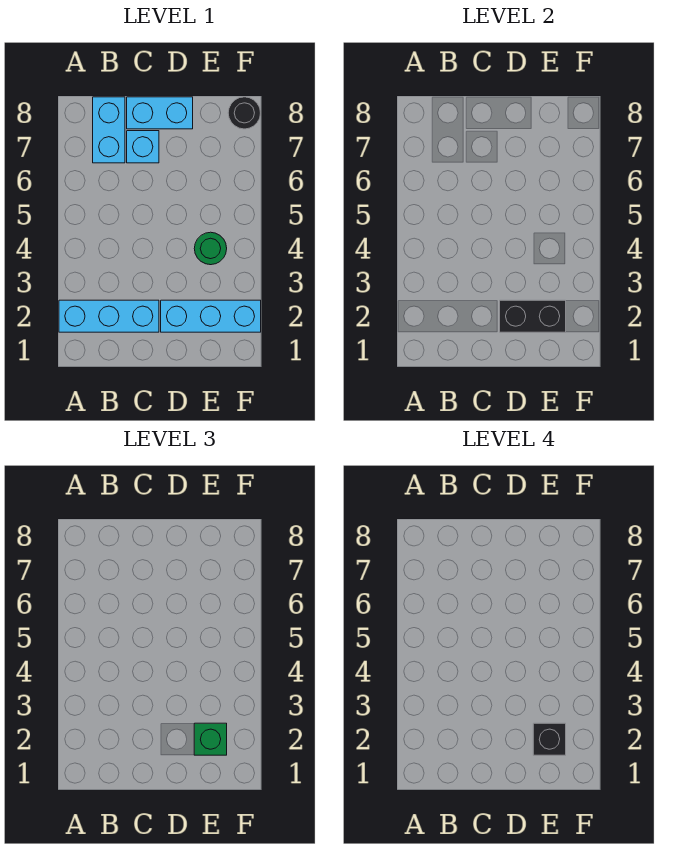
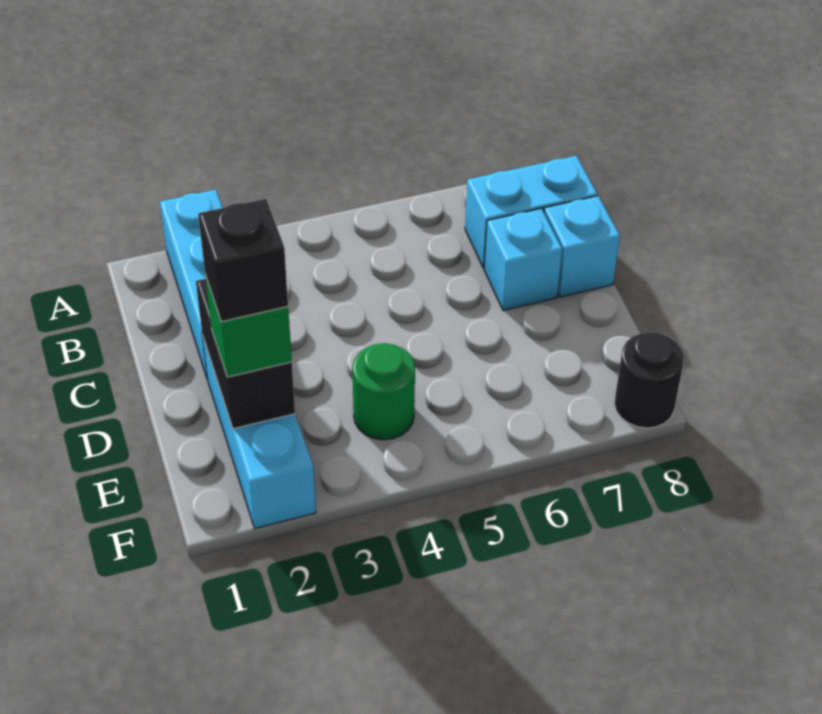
cyan 1x2 brick [127,97,193,129] -> cyan 1x1 brick [544,196,620,297]

